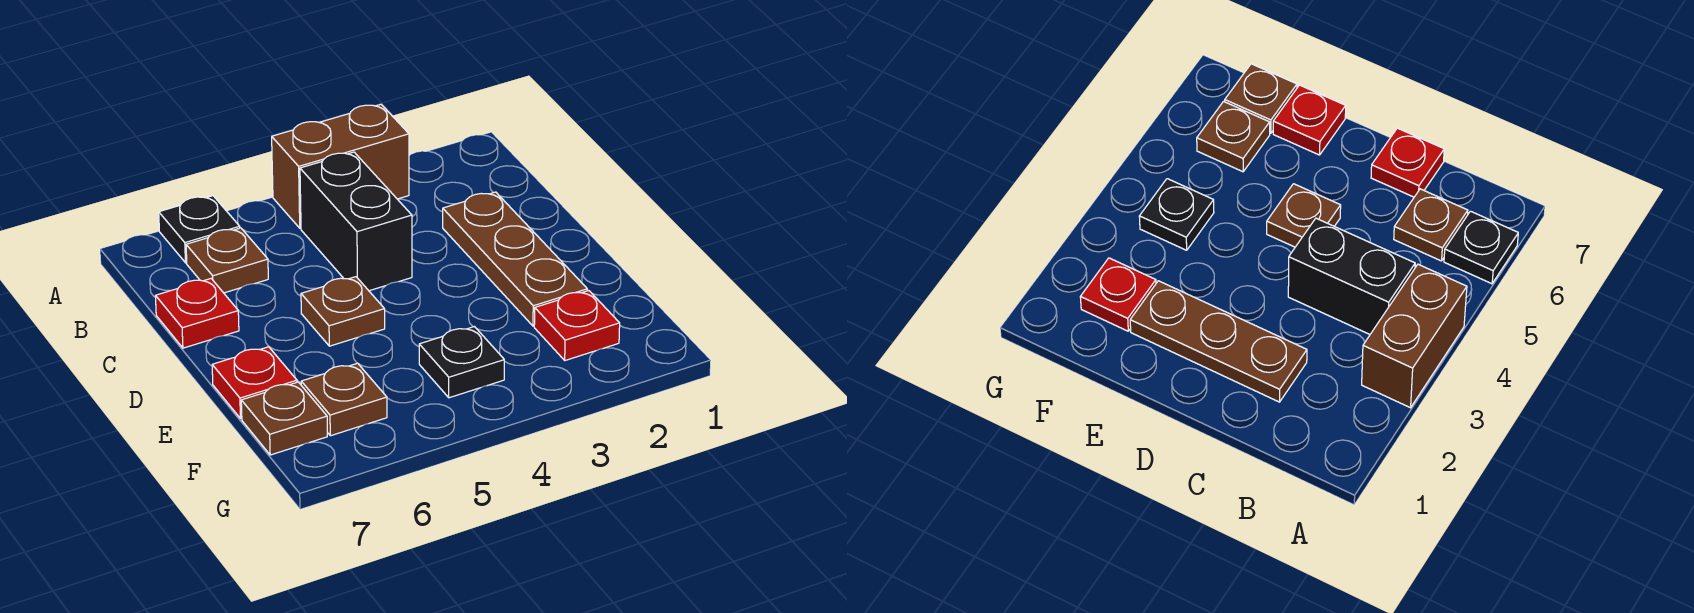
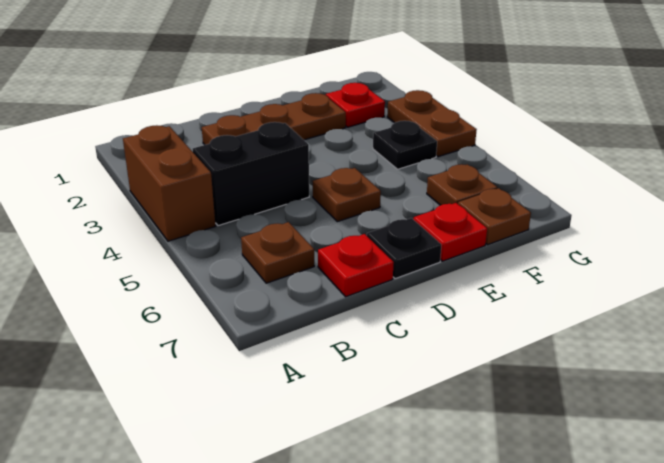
black 1x1 plate [159,196,240,263] -> black 1x1 plate moved to [367,218,441,279]
none -> brown 1x2 plate [387,90,477,157]

